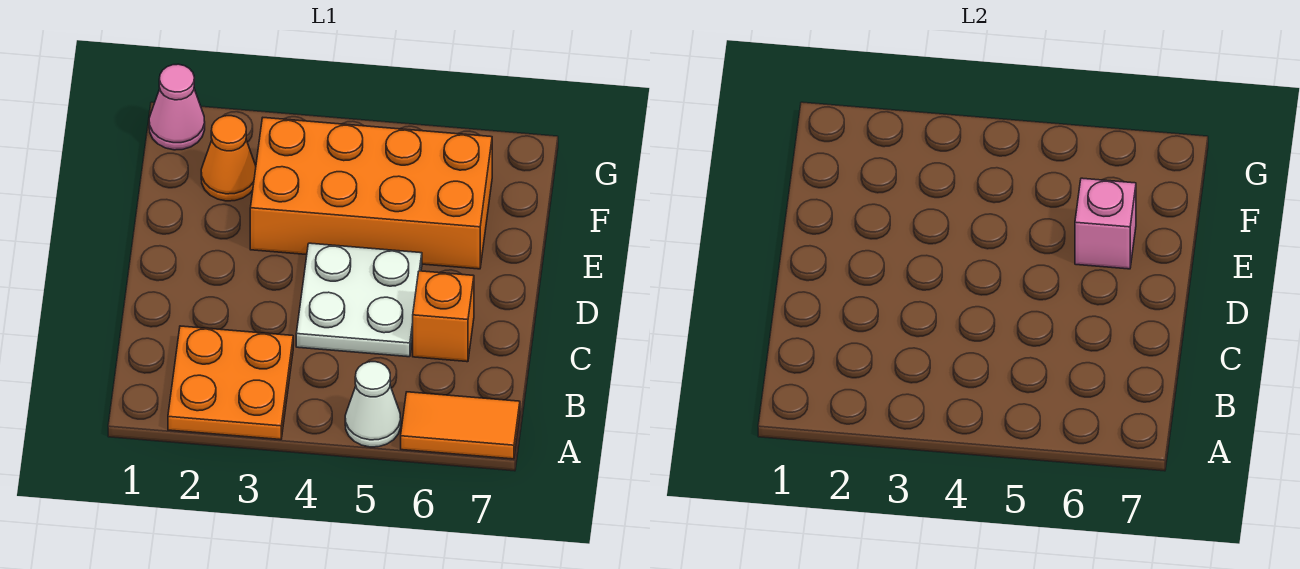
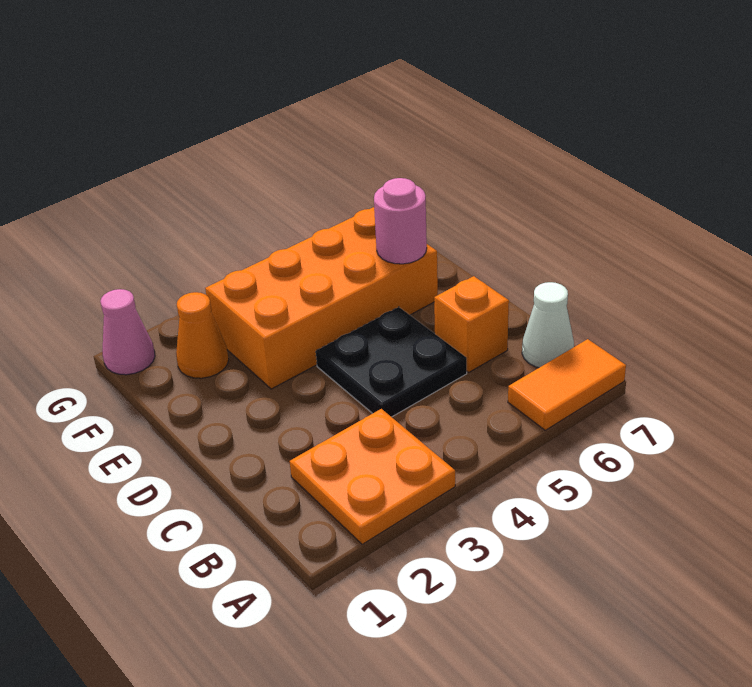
white 1x1 cone [345,362,401,447] -> white 1x1 cone moved to [522,282,574,368]
white 2x2 plate [296,243,422,357] -> black 2x2 plate [316,307,467,417]
pink 1x1 brick [1075,178,1136,269] -> pink 1x1 round brick [374,178,427,264]

